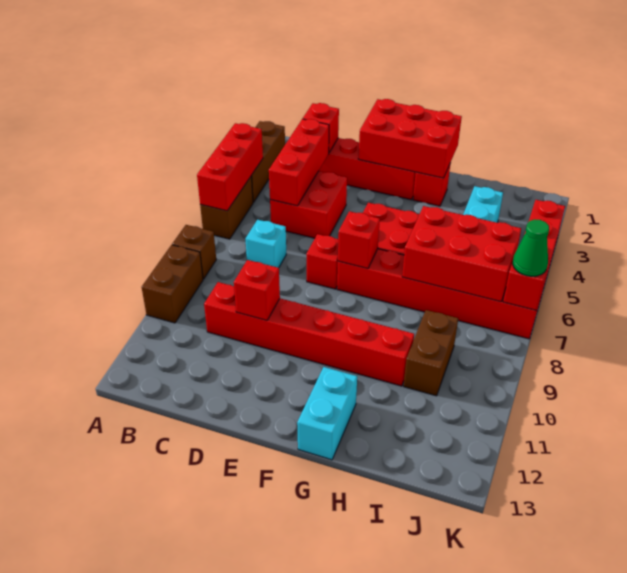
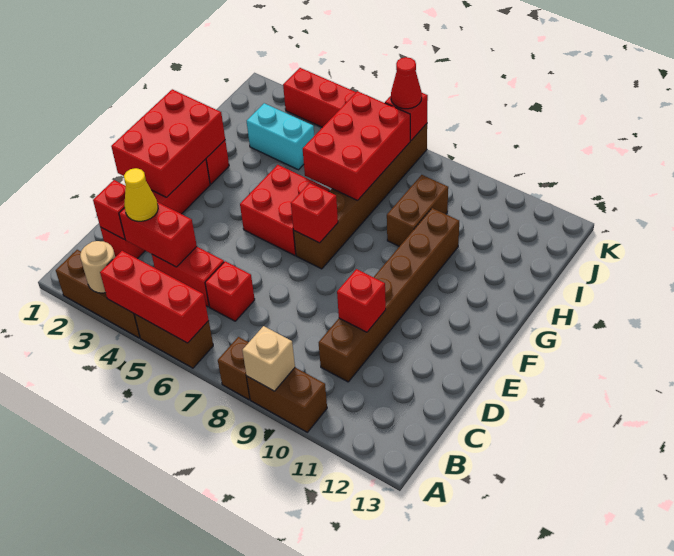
none -> tan 1x1 round brick [80,241,115,293]
none -> tan 1x1 brick [242,326,295,391]
red 1x3 brick [269,119,329,206] -> red 1x2 brick [119,202,197,267]
none -> yellow 1x1 cone [124,168,158,221]
red 2x2 brick [270,171,347,238] -> red 1x2 brick [152,247,224,307]
cyan 1x1 brick [245,220,286,268] -> none
red 1x6 brick [204,282,414,386] -> brown 1x6 brick [319,208,459,382]
red 1x1 brick [306,234,338,289] -> red 1x1 brick moved to [205,261,255,321]
red 1x6 brick [337,249,540,339] -> brown 1x6 brick [294,124,427,269]
cyan 1x2 brick [297,367,357,460] -> none
brown 1x2 brick [404,310,458,396] -> brown 1x2 brick turned to [387,175,448,246]
green 1x1 cone [513,219,549,276] -> red 1x1 cone [391,57,422,109]

